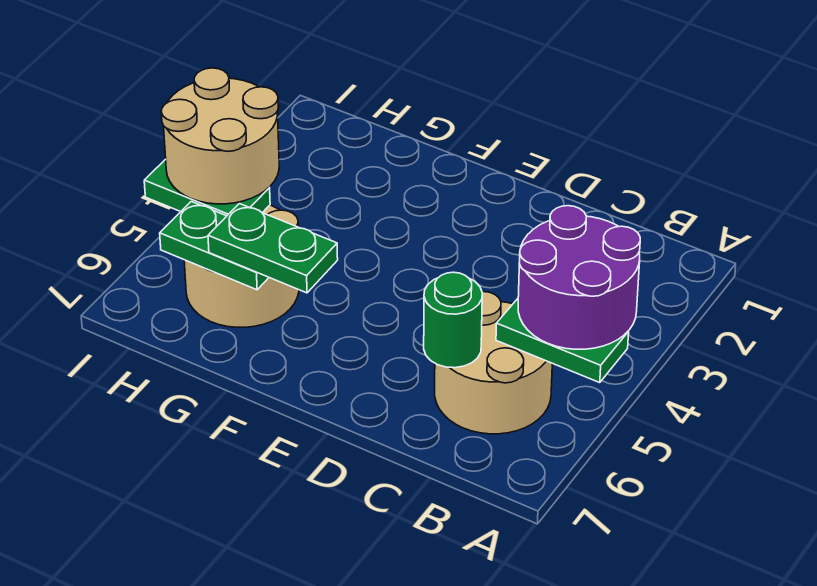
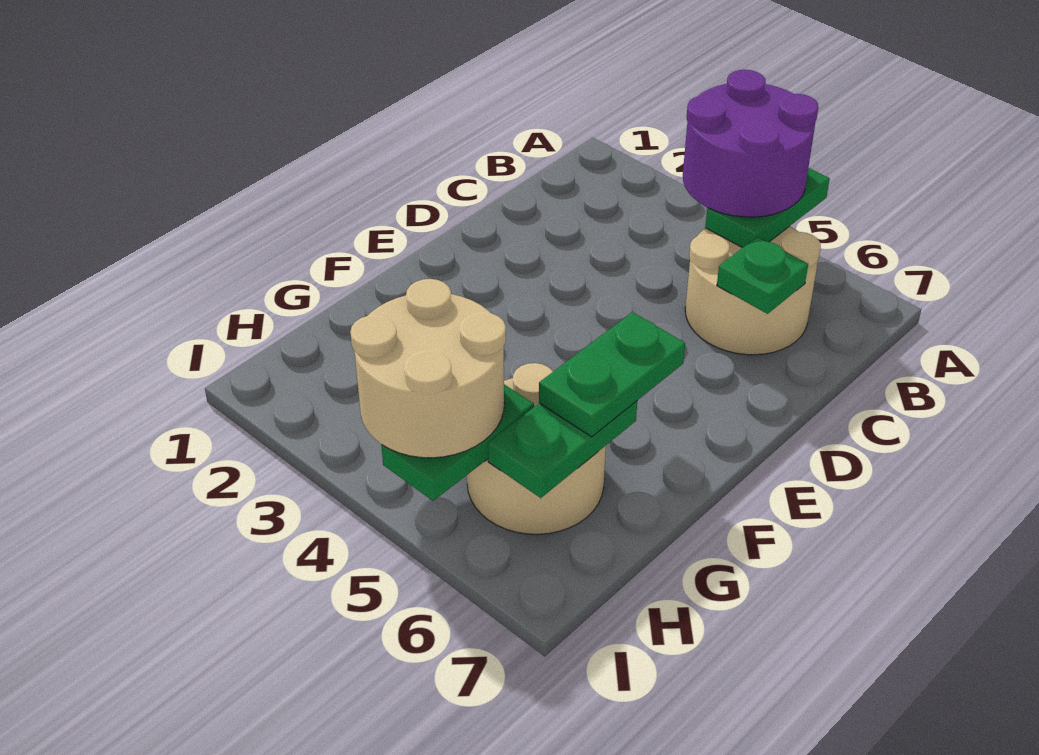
green 1x1 round brick [424,272,482,368] -> green 1x1 plate [717,237,808,314]

